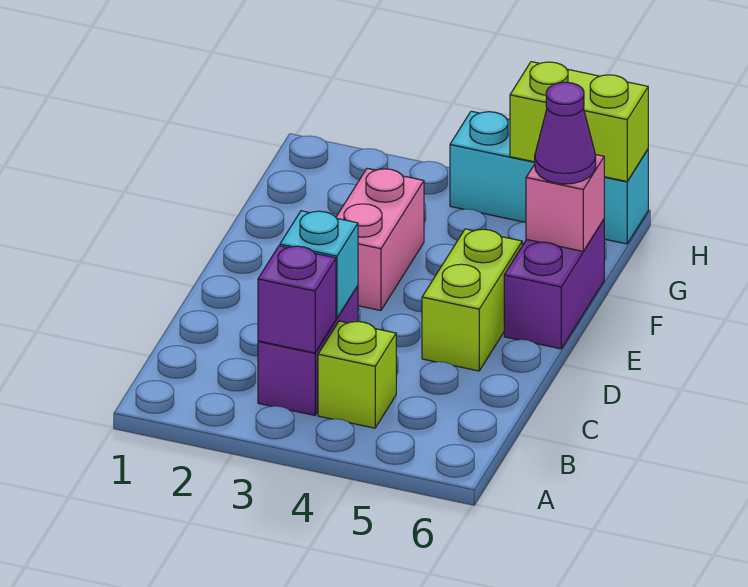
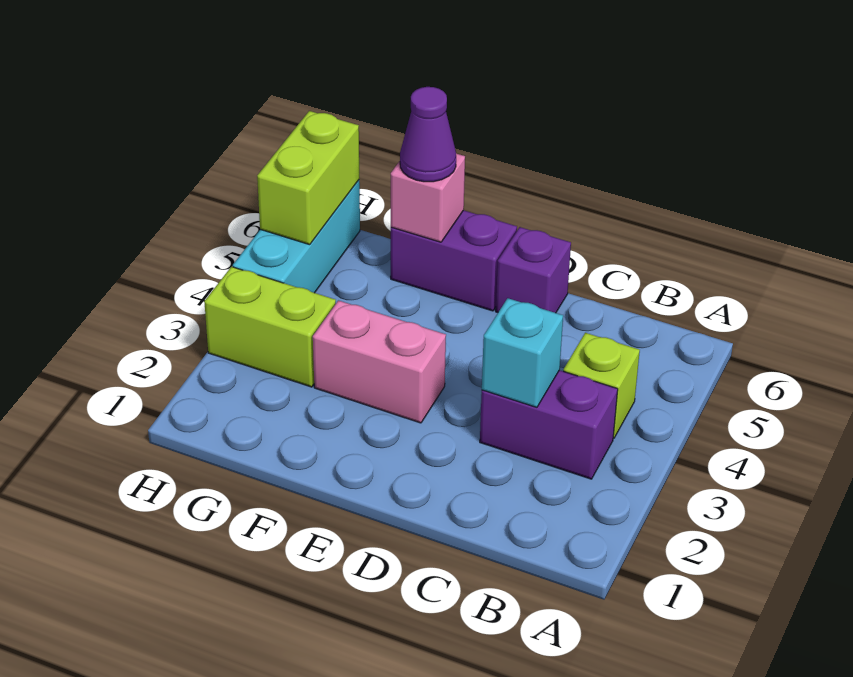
purple 1x1 brick [258,246,336,353] -> purple 1x1 brick moved to [496,227,571,313]
lime 1x2 brick [422,229,522,371] -> lime 1x2 brick moved to [204,267,336,387]

